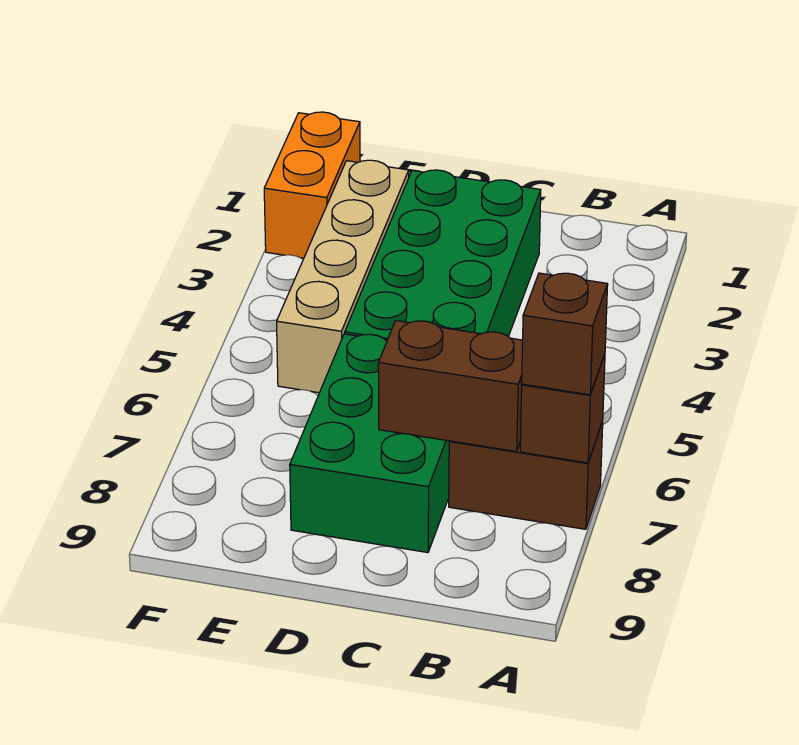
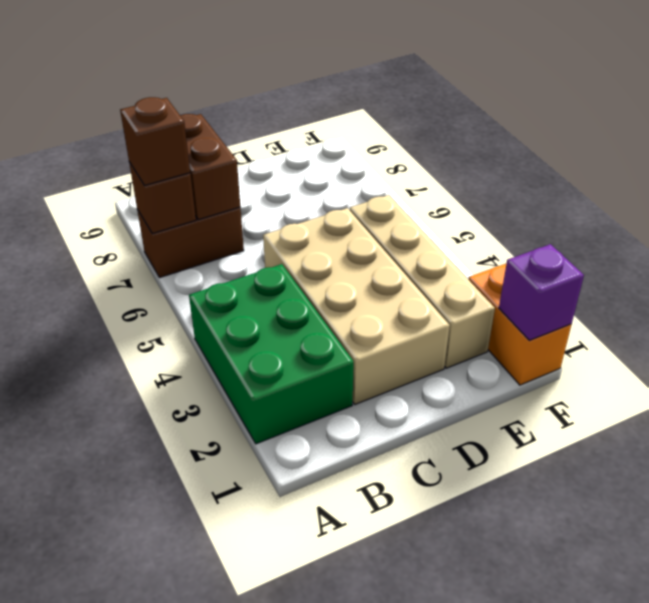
brown 1x2 brick [378,321,523,452] -> brown 1x2 brick turned to [180,114,240,220]
green 2x4 brick [345,170,541,340] -> tan 2x4 brick [263,208,450,404]
green 2x3 brick [290,334,449,553] -> green 2x3 brick moved to [189,264,354,444]
none -> purple 1x1 brick [499,244,584,340]

